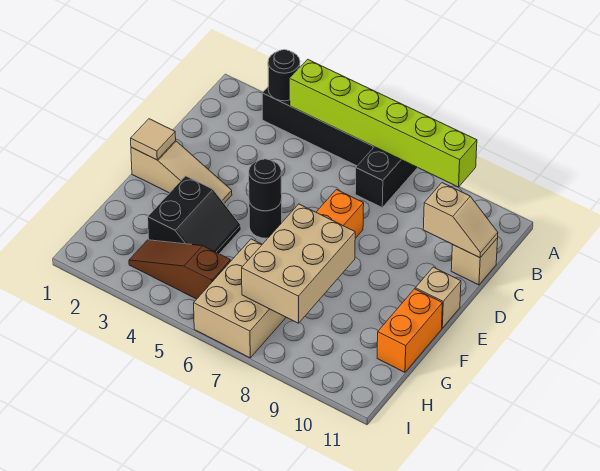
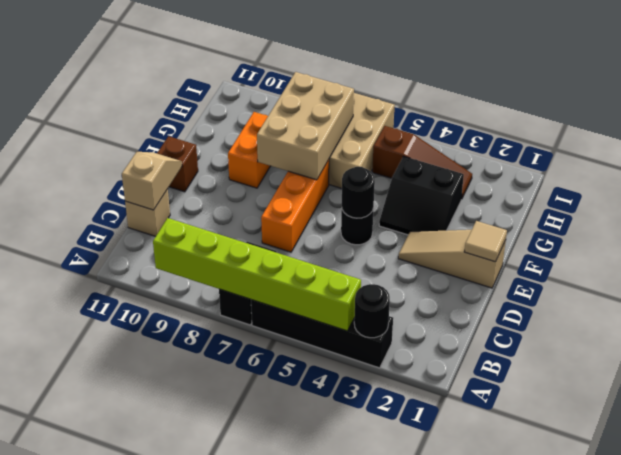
tan 1x2 slope [423,183,498,258] -> tan 1x2 slope turned to [122,152,182,210]
tan 1x1 brick [415,267,461,328] -> brown 1x1 brick [157,136,198,192]
black 2x2 slope [148,176,241,254] -> black 2x2 slope turned to [379,156,464,235]
orange 1x2 brick [377,289,442,372] -> orange 1x2 brick moved to [228,112,270,188]

